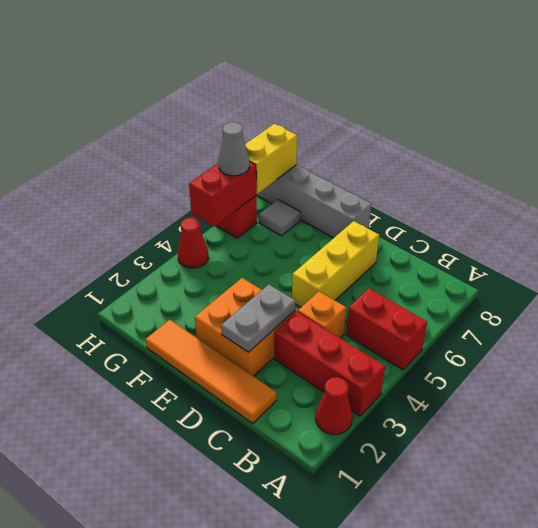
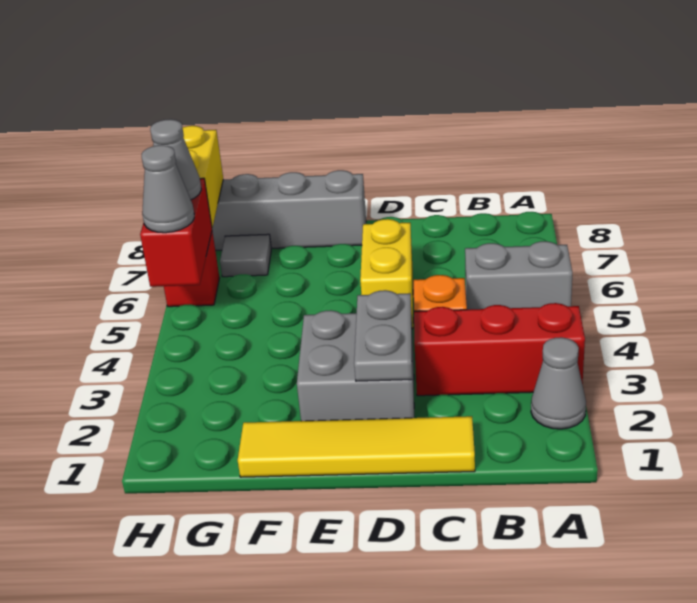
red 1x1 cone [316,377,352,435] -> grey 1x1 cone [531,337,586,429]
red 1x2 brick [346,288,428,370] -> grey 1x2 brick [465,241,572,310]
orange 1x4 tile [146,320,276,423] -> yellow 1x4 tile [238,416,475,477]
orange 2x2 brick [195,278,295,376] -> grey 2x2 brick [297,310,414,421]
yellow 1x3 brick [292,221,379,307] -> yellow 1x2 brick [360,219,413,329]
red 1x1 cone [178,218,208,268] -> none
none -> grey 1x1 cone [142,145,194,233]

